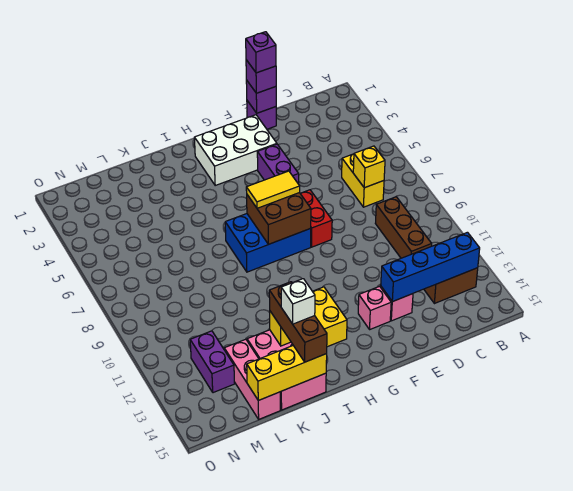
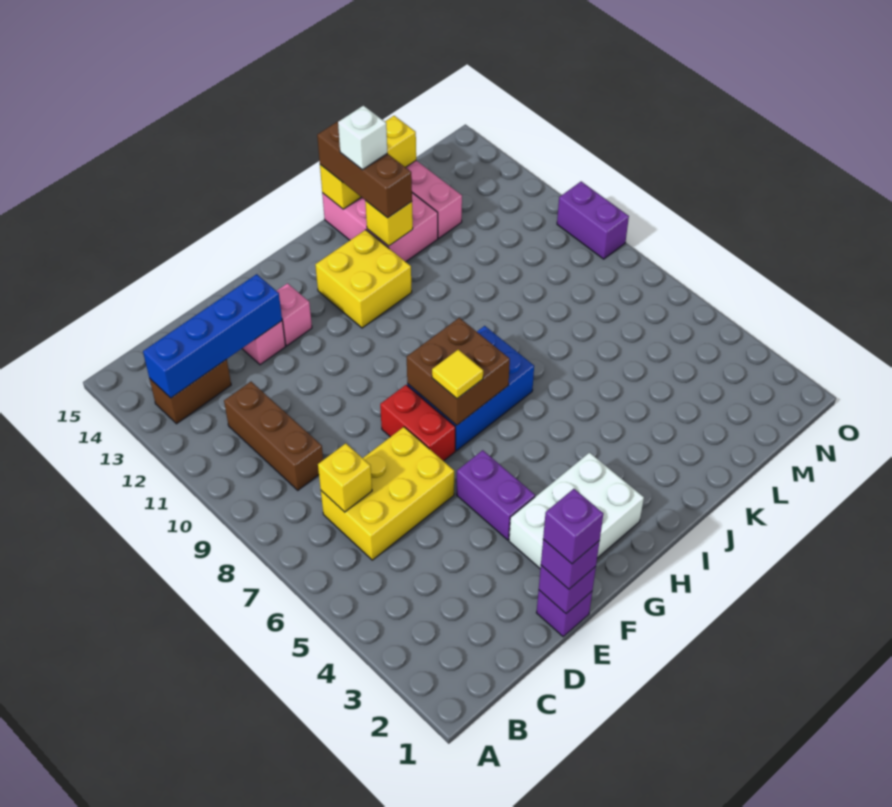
yellow 1x2 brick [342,154,384,207] -> yellow 2x3 brick [321,427,454,560]
yellow 1x2 tile [246,171,300,208] -> yellow 1x1 tile [432,350,483,399]
purple 1x2 brick [190,331,235,393] -> purple 1x2 brick moved to [557,182,629,259]

